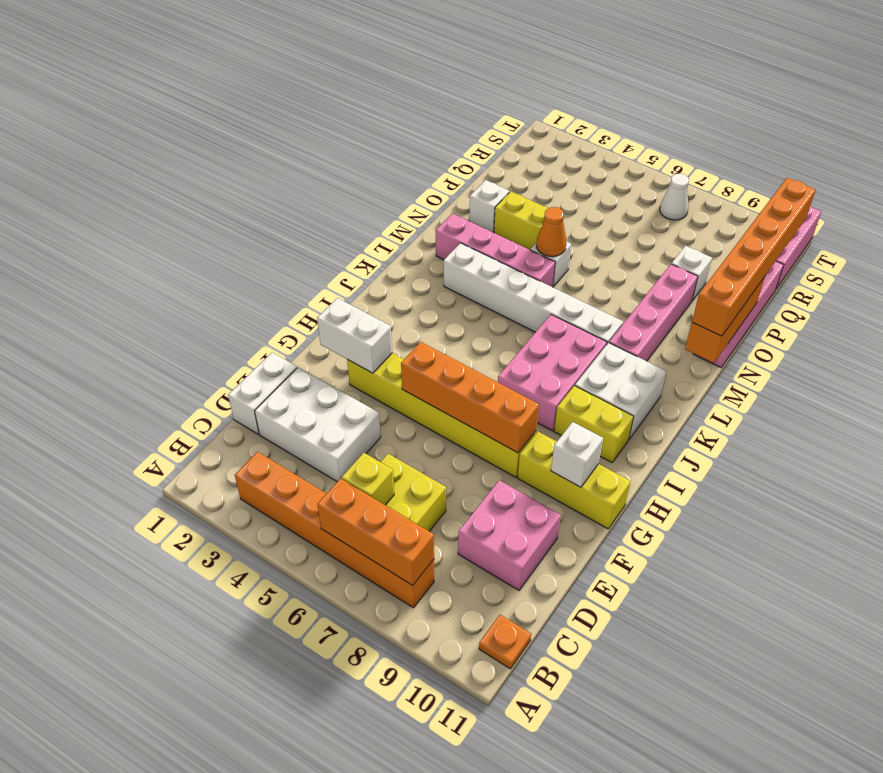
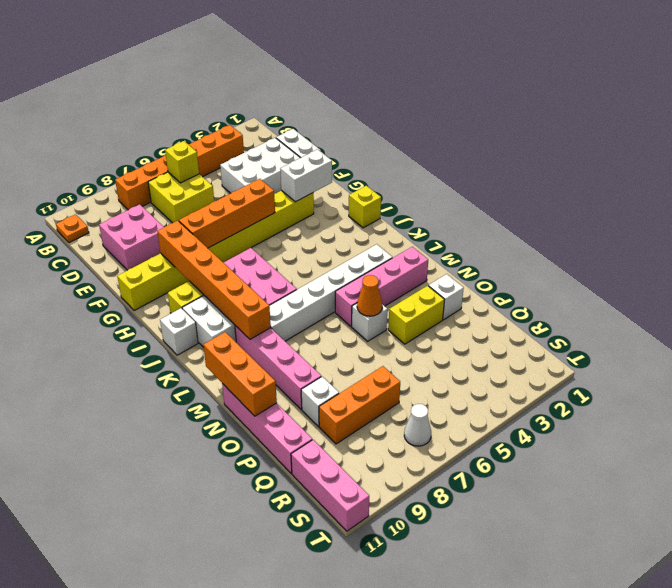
orange 1x3 brick [317,479,434,585] -> orange 1x3 brick moved to [319,366,400,444]
white 1x1 brick [551,422,603,487] -> white 1x1 brick moved to [160,308,198,355]
none -> yellow 1x1 brick [349,186,381,228]
orange 1x6 brick [692,178,816,336] -> orange 1x6 brick moved to [157,221,271,339]

